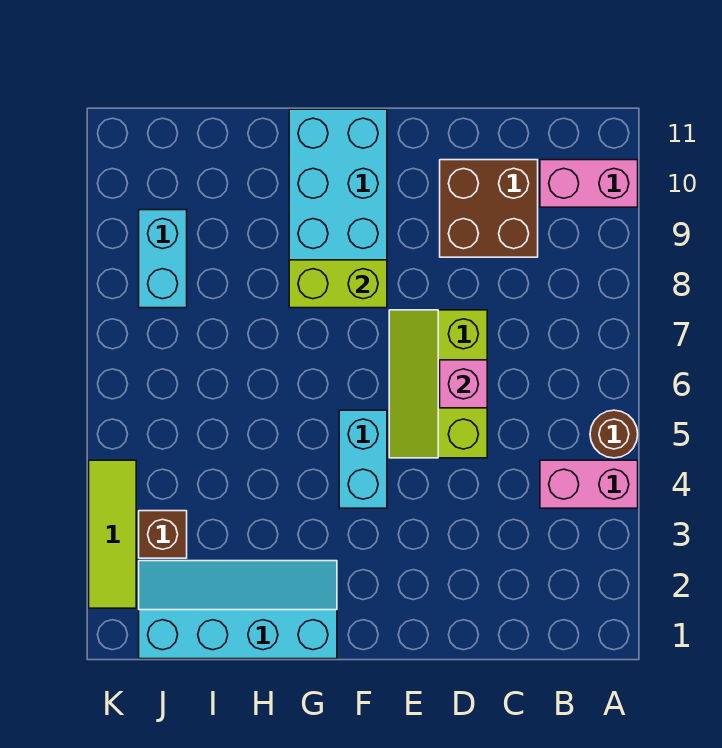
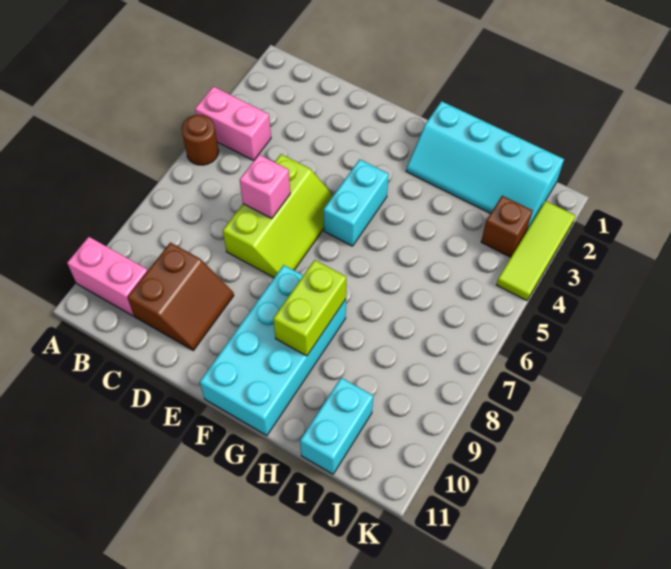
brown 2x2 brick [440,160,538,257] -> brown 2x2 slope [128,242,234,350]
lime 1x2 brick [289,260,387,308] -> lime 1x2 brick turned to [273,260,346,356]
cyan 1x2 brick [139,210,187,308] -> cyan 1x2 brick moved to [300,378,373,474]

